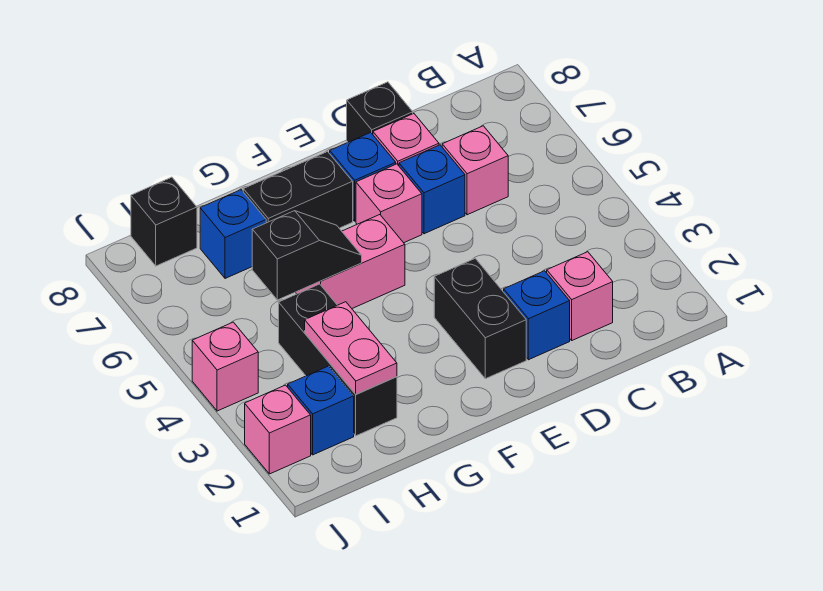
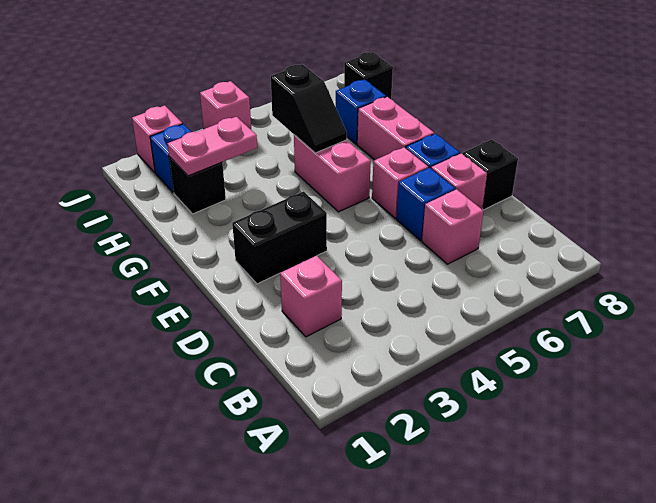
blue 1x1 brick [504,271,570,360] -> none
black 1x2 brick [243,152,353,228] -> pink 1x2 brick [357,97,434,160]
black 1x3 brick [279,284,397,436] -> black 1x1 brick [169,157,226,214]

